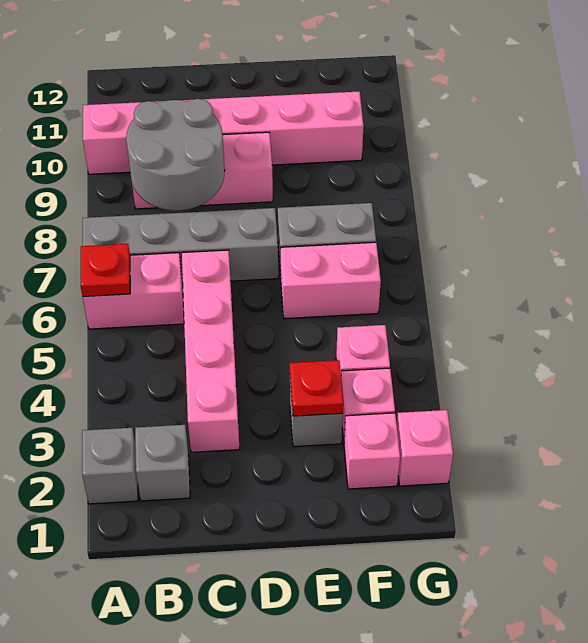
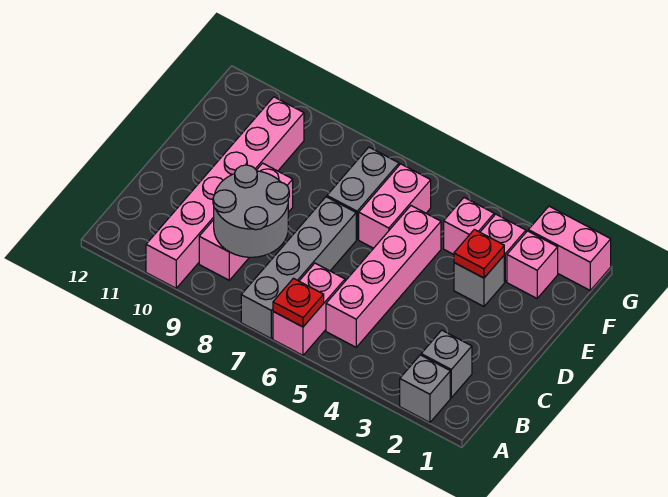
pink 1x4 brick [182,250,240,452] -> pink 1x4 brick turned to [326,206,441,347]
pink 1x1 brick [397,410,453,486] -> pink 1x2 brick [528,206,611,290]

